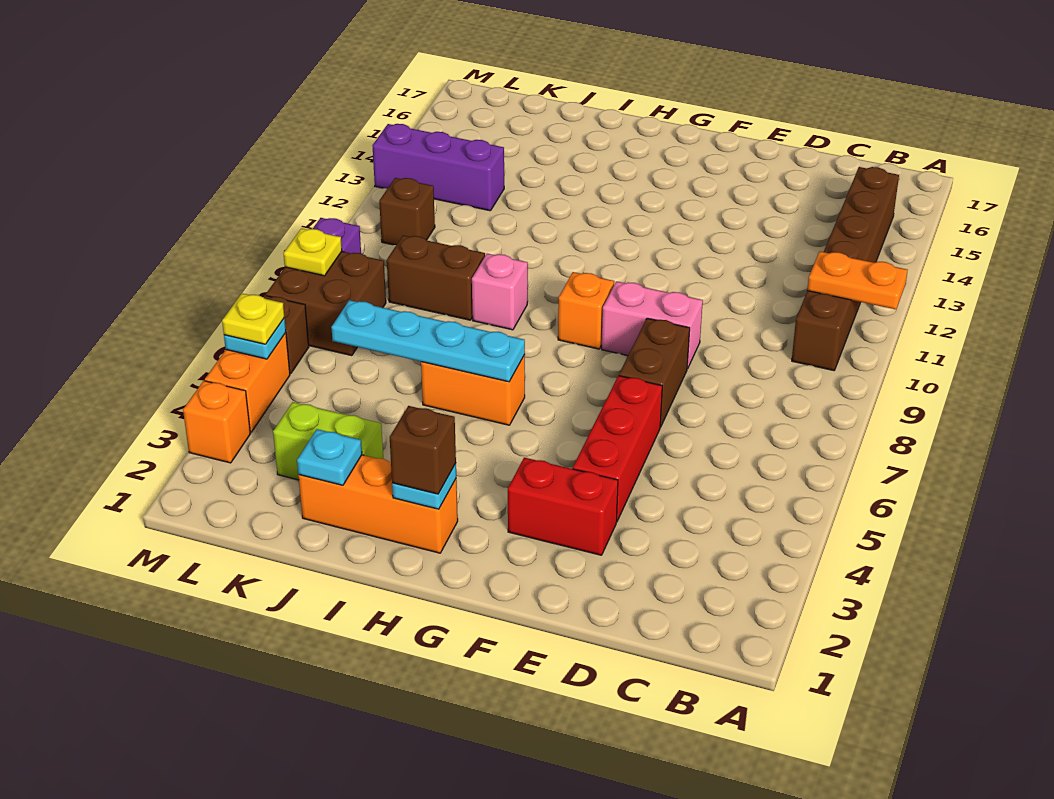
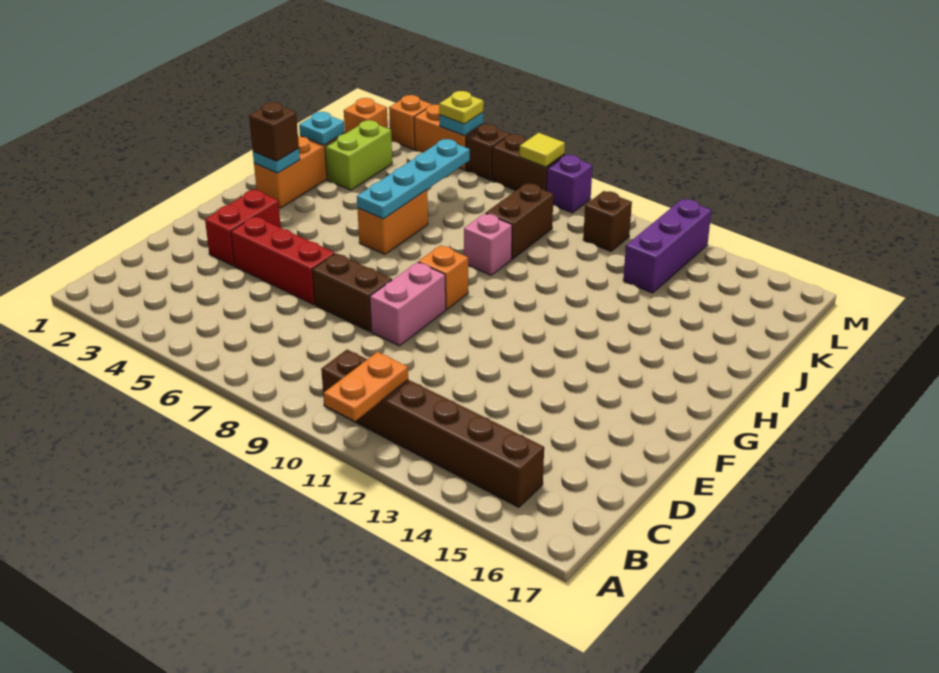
none -> orange 1x1 brick [344,98,388,134]
brown 2x2 brick [266,252,386,356] -> brown 1x2 brick [492,134,564,191]
yellow 1x1 plate [284,228,342,276] -> yellow 1x1 tile [520,133,565,167]

